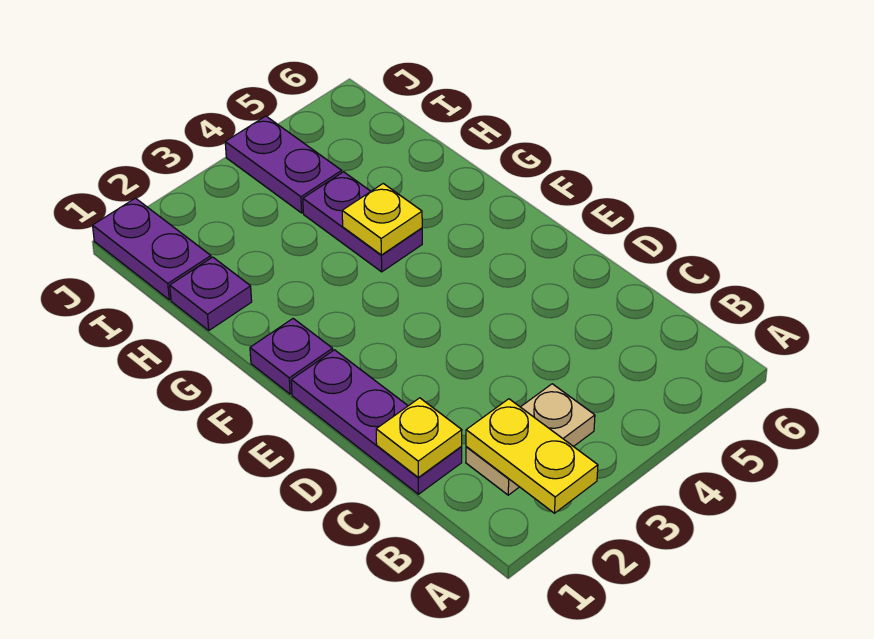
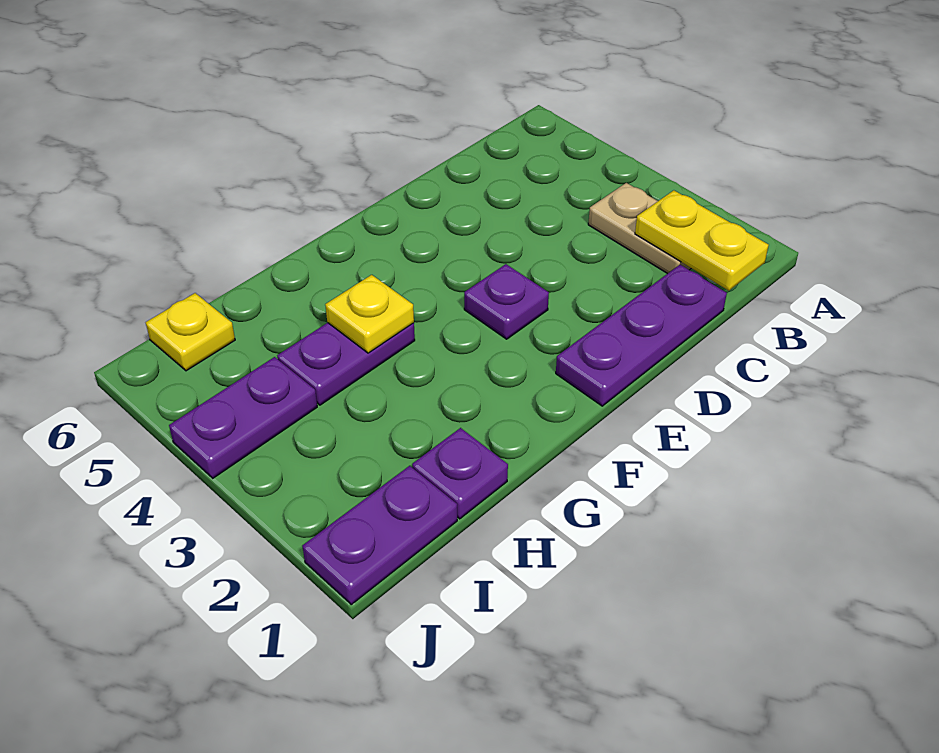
yellow 1x2 plate [466,399,598,513] -> yellow 1x2 plate turned to [635,190,769,291]
yellow 1x1 plate [376,398,462,477] -> yellow 1x1 plate moved to [146,293,235,371]
purple 1x1 plate [250,319,333,394] -> purple 1x1 plate moved to [464,264,549,339]

